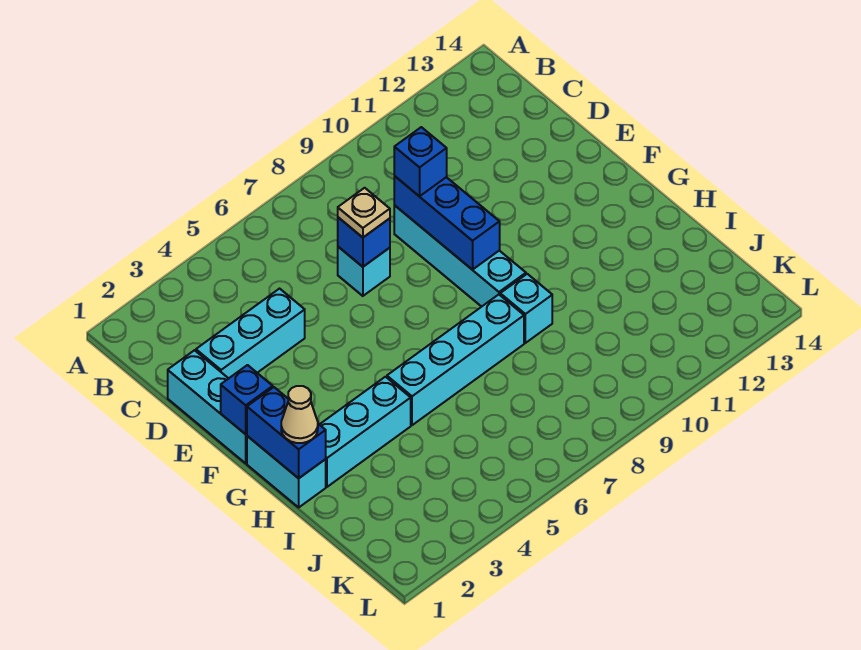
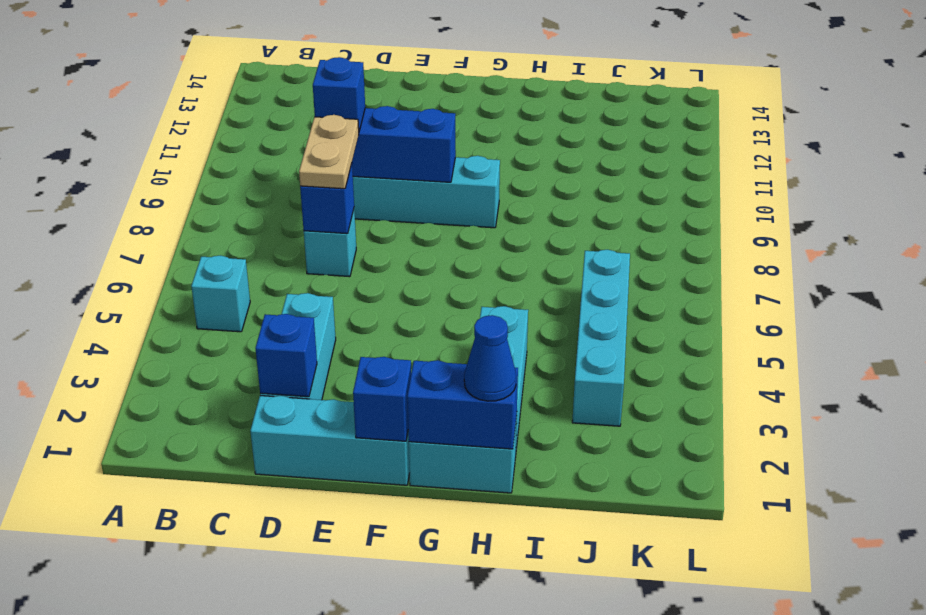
none -> blue 1x1 brick [255,314,317,397]
tan 1x1 plate [338,188,390,237] -> tan 1x2 plate [299,115,359,189]
tan 1x1 cone [281,386,318,443] -> blue 1x1 cone [464,315,516,401]
cyan 1x4 brick [387,295,524,425] -> cyan 1x4 brick moved to [572,250,630,426]
cyan 1x1 brick [500,274,552,343] -> cyan 1x1 brick moved to [191,256,250,332]

